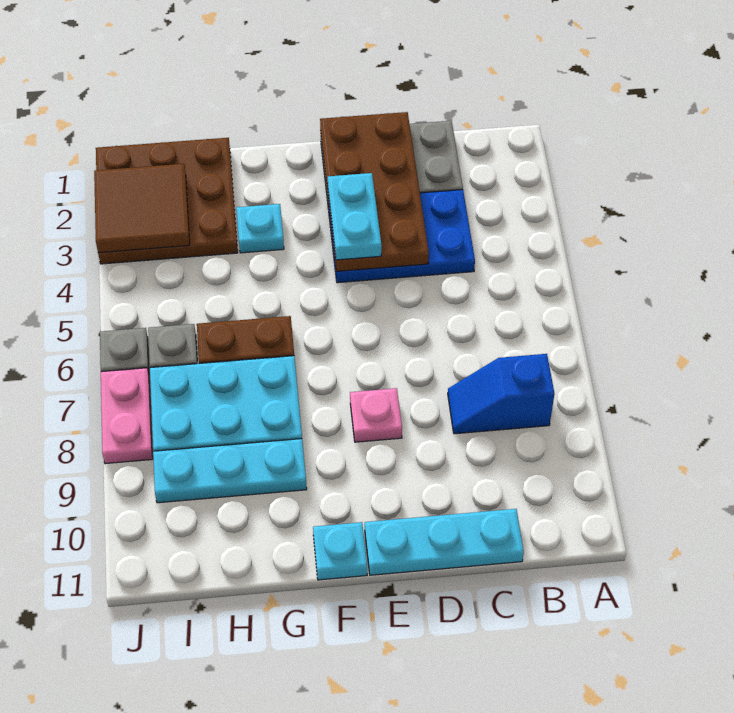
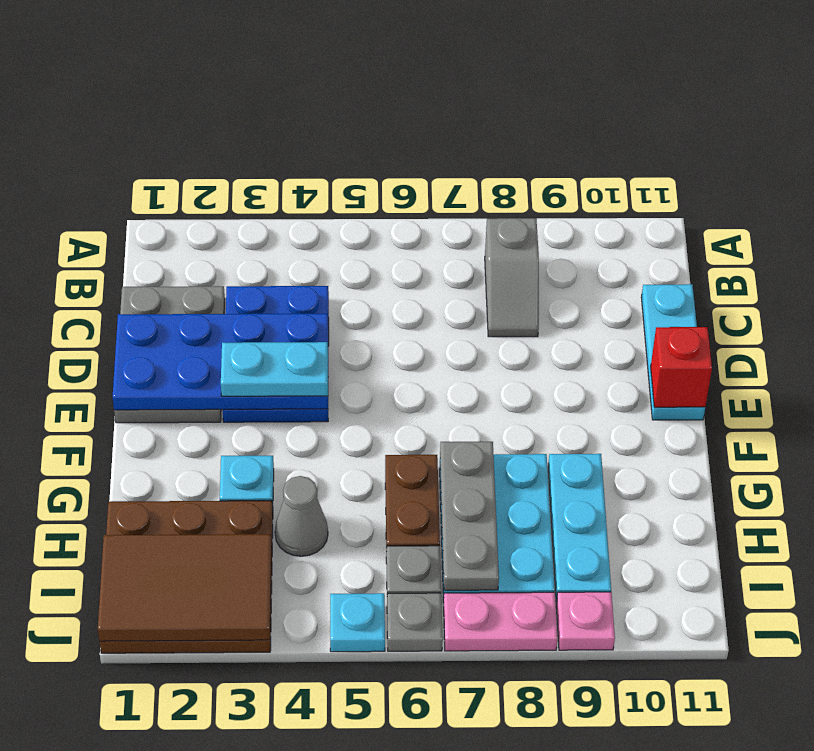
blue 1x2 slope [448,354,554,434] -> grey 1x2 slope [485,218,539,337]
brown 2x4 plate [320,112,429,271] -> blue 2x4 plate [113,314,328,410]
pink 1x1 plate [350,388,402,442] -> pink 1x1 plate moved to [556,592,615,650]
none -> red 1x1 brick [651,327,712,407]
cyan 1x1 plate [313,522,367,580] -> cyan 1x1 plate moved to [330,593,385,652]
none -> grey 1x3 plate [440,442,499,590]
none -> grey 1x1 cone [275,476,328,556]
brown 2x2 tile [94,164,190,253] -> brown 2x3 tile [98,534,272,641]

